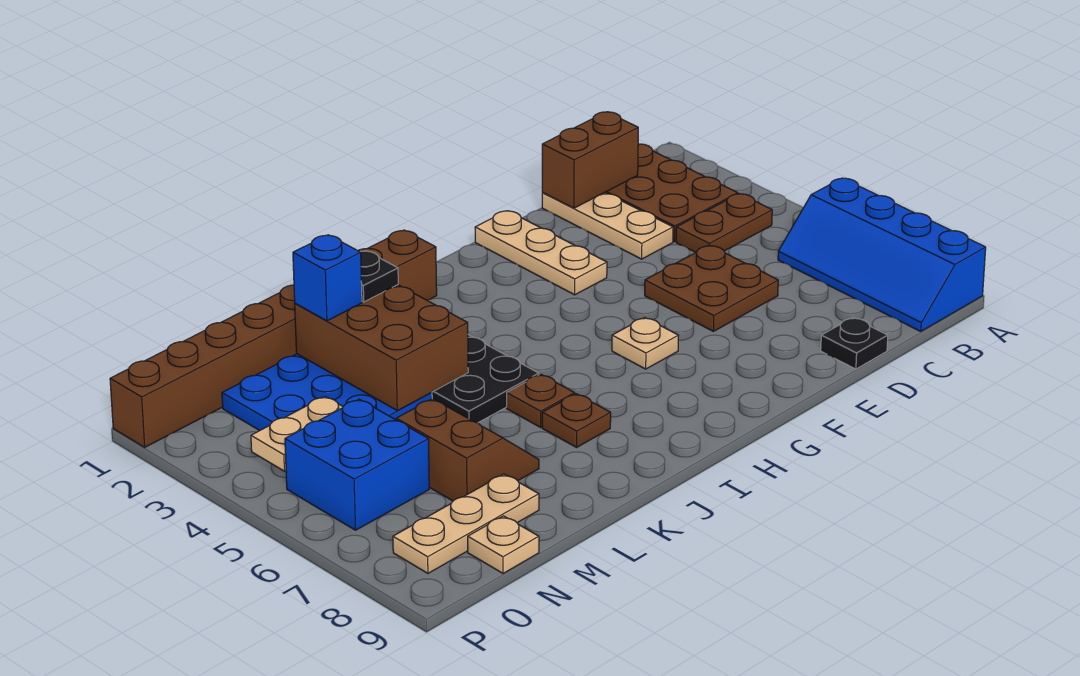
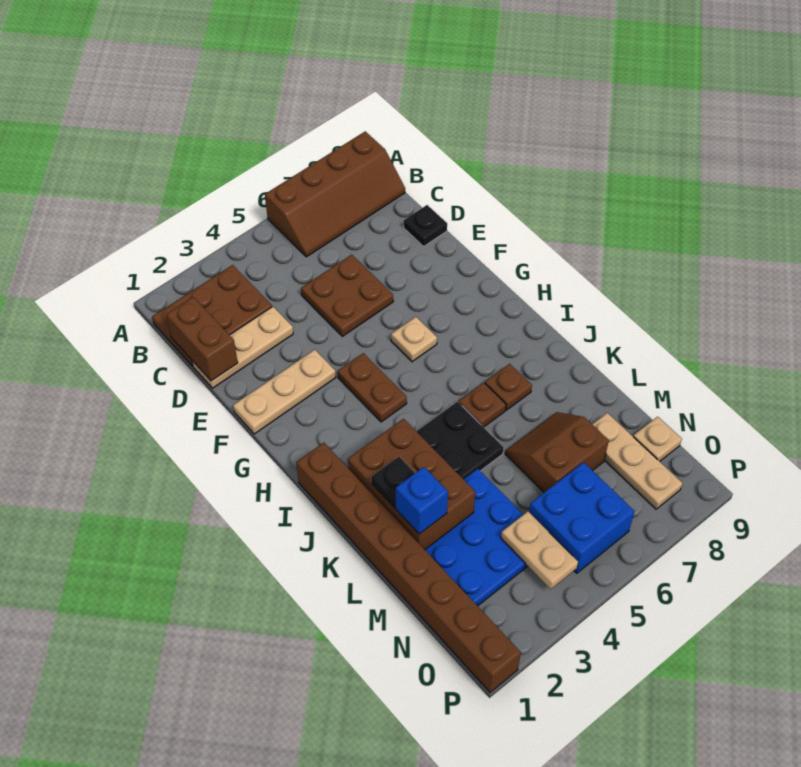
blue 2x4 slope [778,178,986,332] -> brown 2x4 slope [265,131,405,257]
brown 1x2 plate [676,194,772,253] -> brown 1x2 plate moved to [338,353,407,422]
brown 2x3 brick [295,285,468,410] -> brown 2x3 brick turned to [348,419,475,550]

